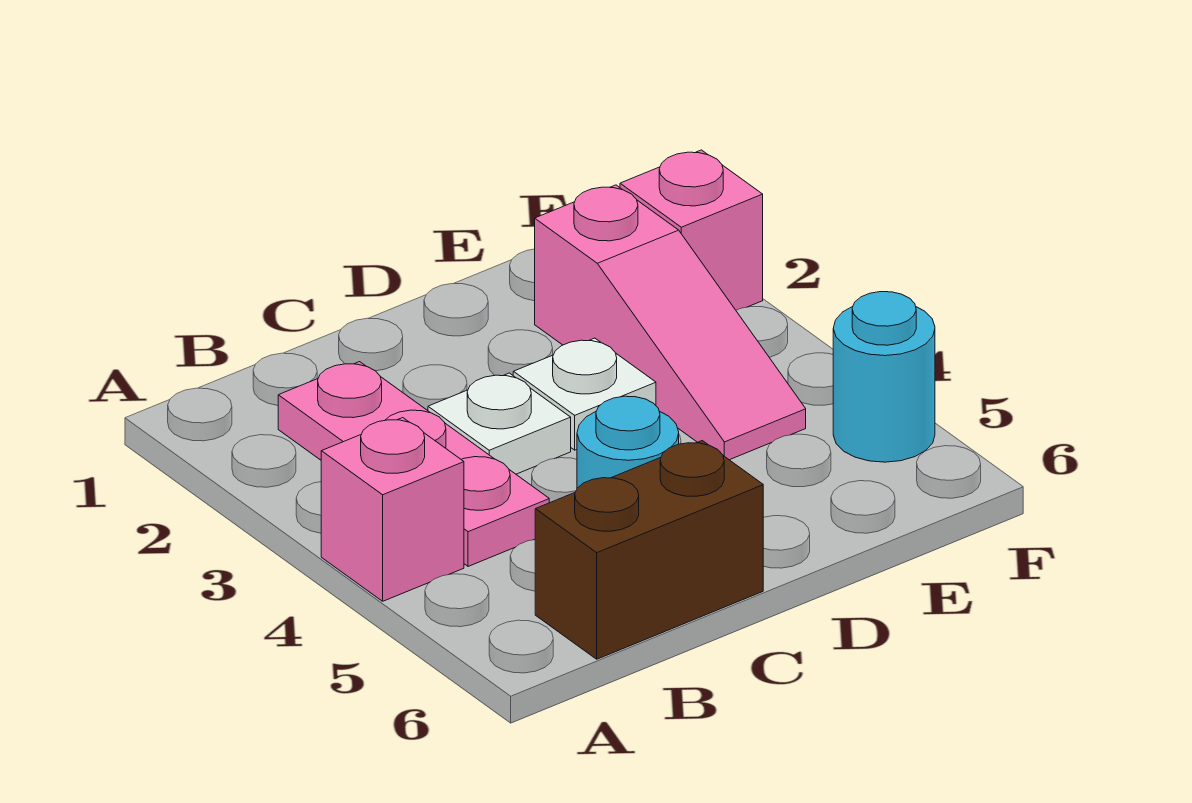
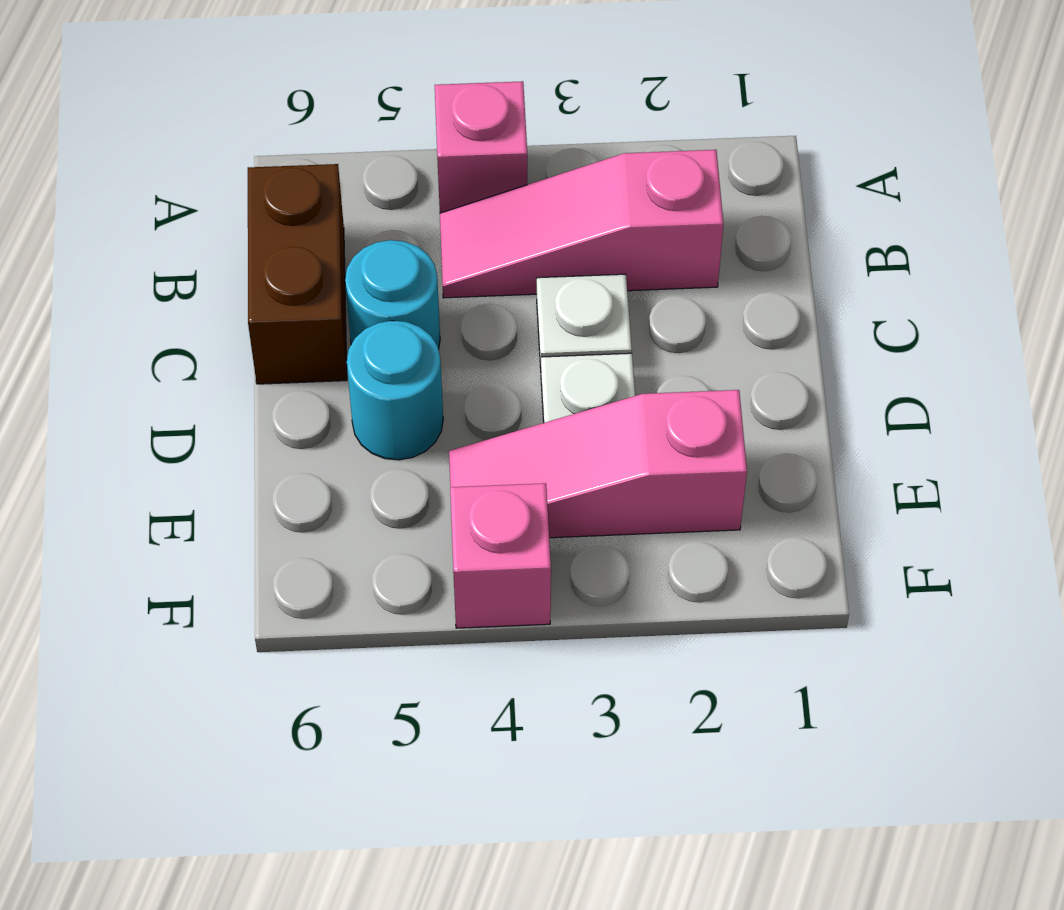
pink 1x3 plate [278,362,549,566] -> pink 1x3 slope [440,150,723,298]
pink 1x1 brick [620,150,763,310] -> pink 1x1 brick moved to [450,483,551,628]
cyan 1x1 round brick [833,292,935,462] -> cyan 1x1 round brick moved to [347,321,443,460]

